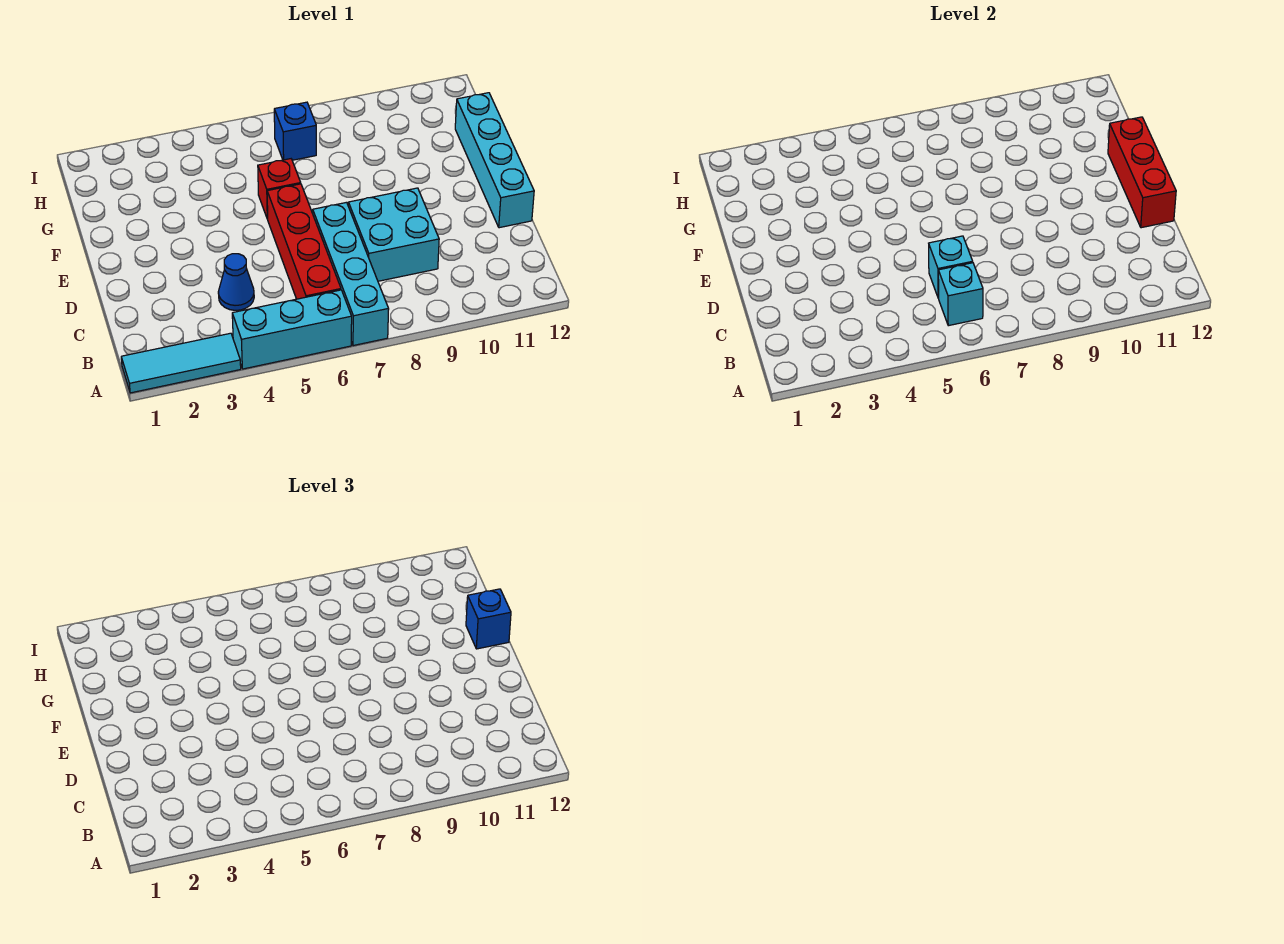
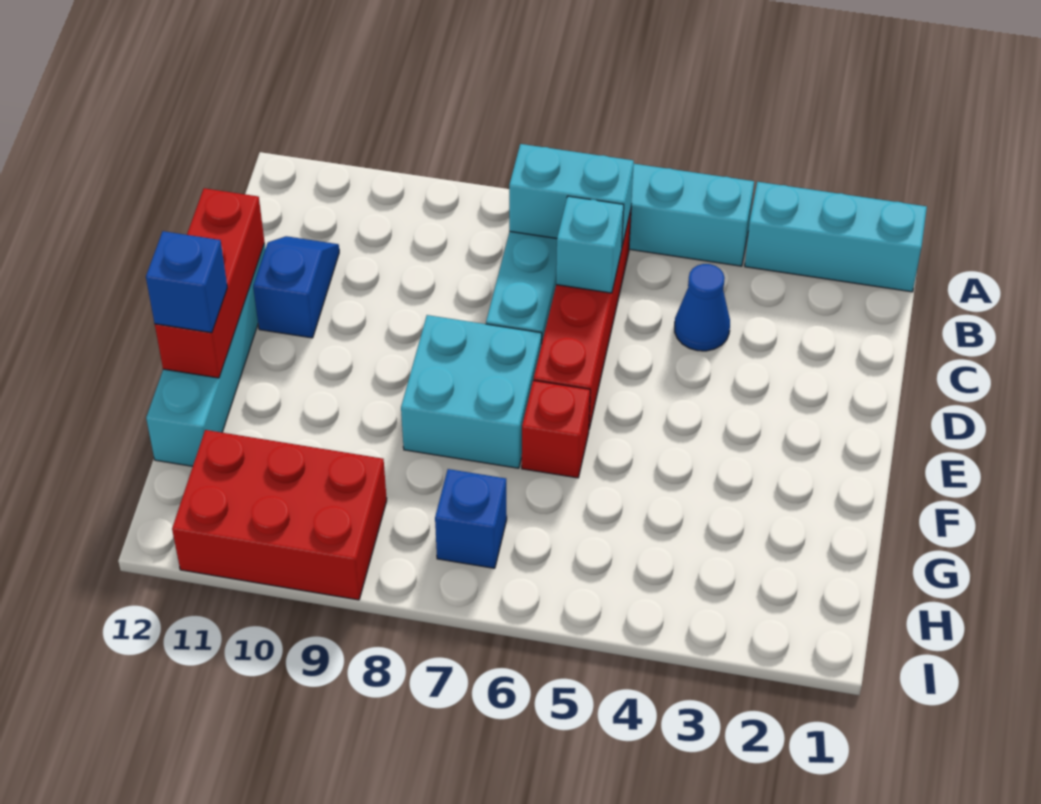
cyan 1x3 tile [121,333,241,393] -> cyan 1x3 brick [745,182,927,292]
cyan 1x1 brick [938,263,983,326] -> cyan 1x2 brick [509,144,634,246]
cyan 2x2 brick [348,188,439,281] -> cyan 2x2 brick moved to [401,315,542,468]
none -> blue 1x2 slope [253,236,339,338]
none -> red 2x3 brick [172,430,387,600]

